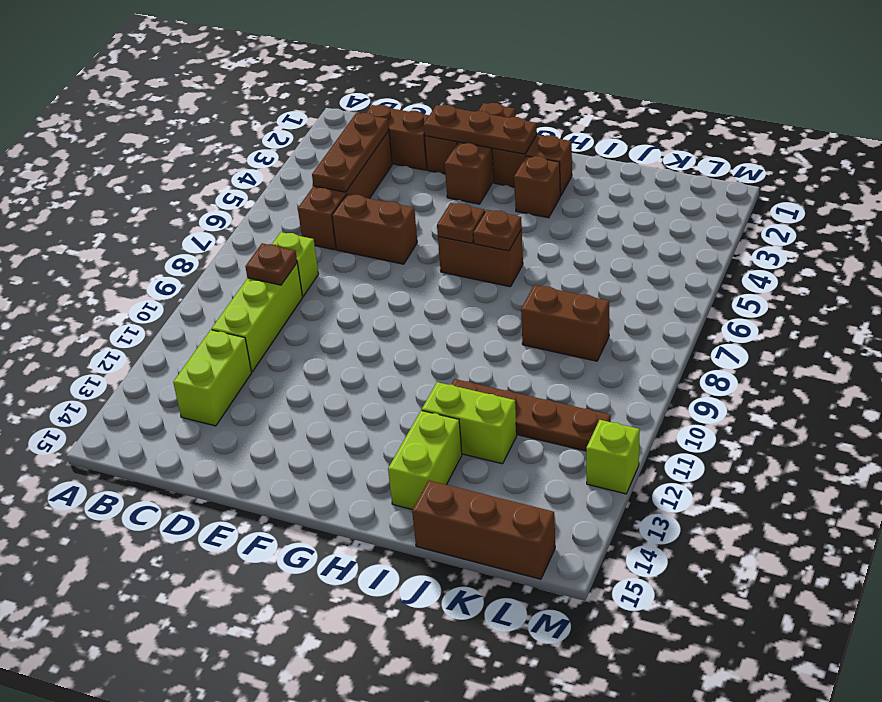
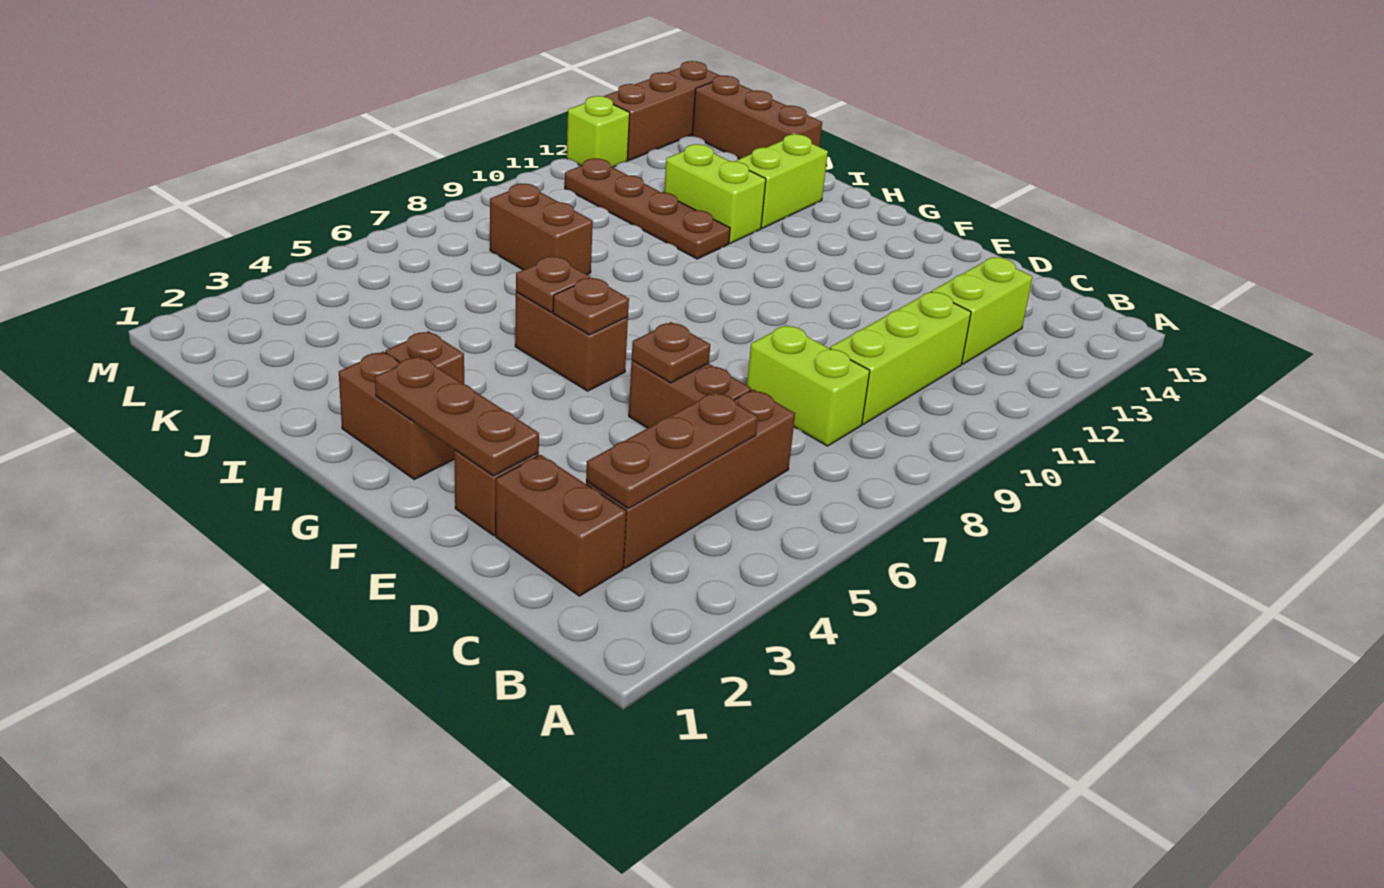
lime 1x1 brick [272,232,319,296] -> lime 1x2 brick [747,325,870,446]
brown 1x1 plate [245,243,297,285] -> brown 1x1 plate moved to [632,322,710,383]
brown 1x3 brick [445,103,515,204] -> brown 1x3 brick moved to [604,61,720,161]

